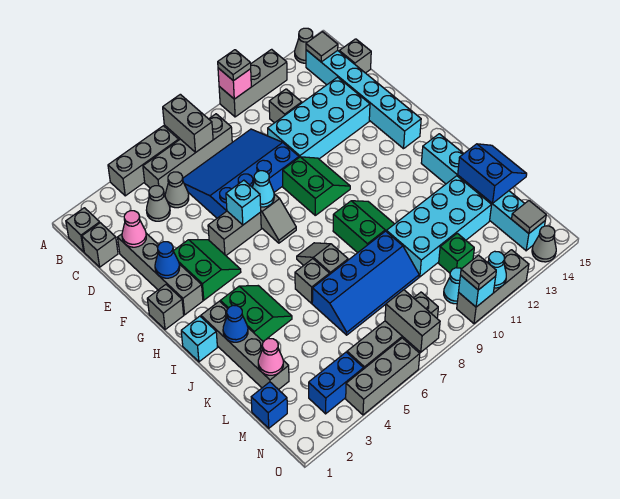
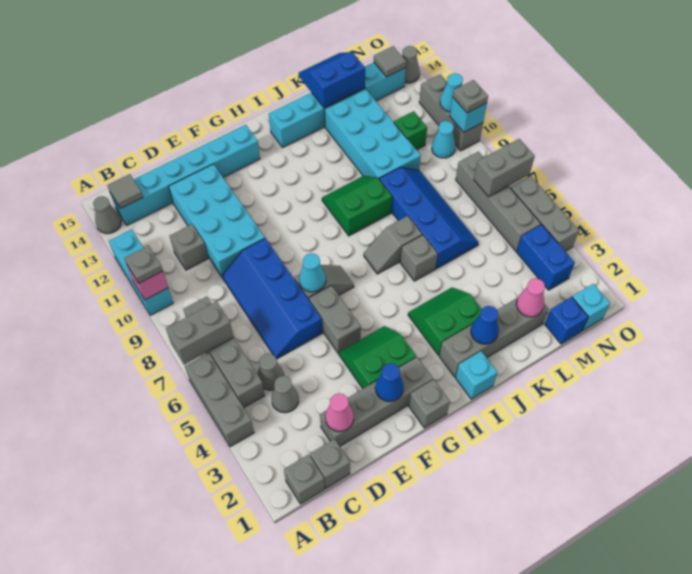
grey 1x3 brick [219,49,287,117] -> cyan 1x3 brick [109,229,173,315]
blue 3x4 slope [183,129,299,218] -> blue 2x4 slope [222,238,322,359]
grey 1x1 brick [339,39,371,73] -> none
cyan 1x1 brick [226,180,261,225] -> cyan 1x1 brick moved to [572,284,610,331]
green 2x2 slope [283,157,350,215] -> none

